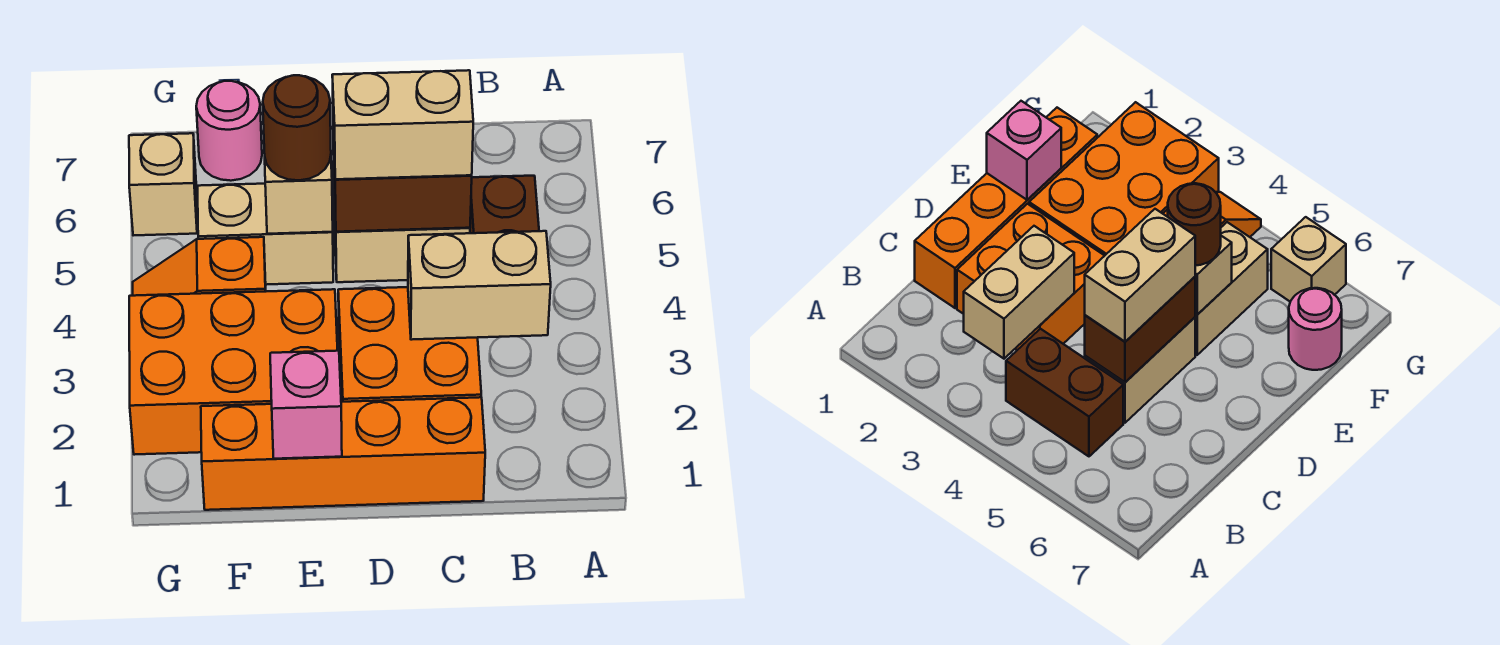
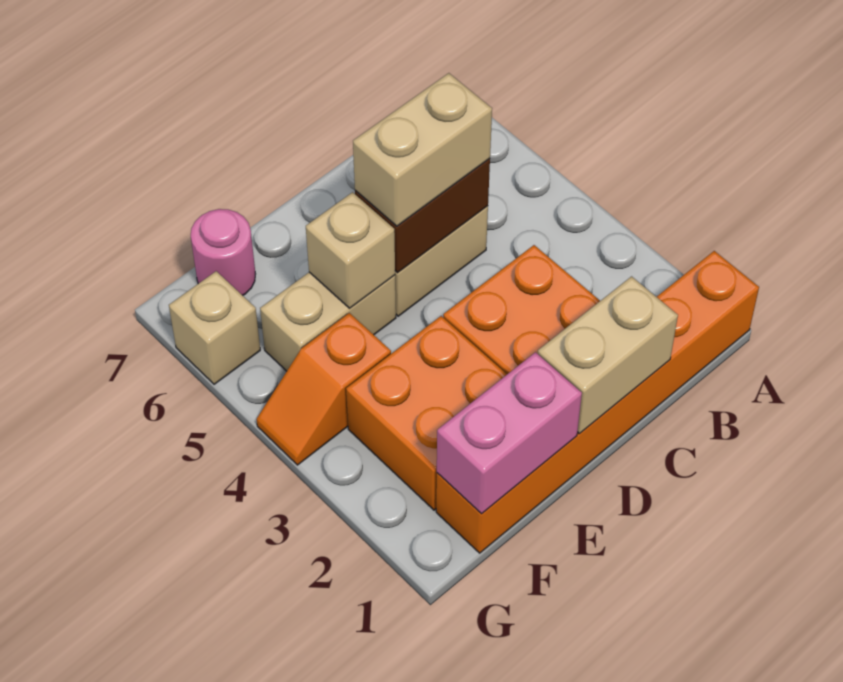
tan 1x2 brick [408,231,551,340] -> tan 1x2 brick moved to [538,276,678,434]
brown 1x2 brick [470,176,539,233] -> none
orange 1x4 brick [201,397,485,510] -> orange 1x6 brick [436,251,759,553]
pink 1x1 brick [270,351,342,459] -> pink 1x2 brick [437,352,582,514]
orange 2x3 brick [129,289,338,455] -> orange 2x2 brick [346,316,507,510]
brown 1x1 round brick [263,75,331,180] -> none

